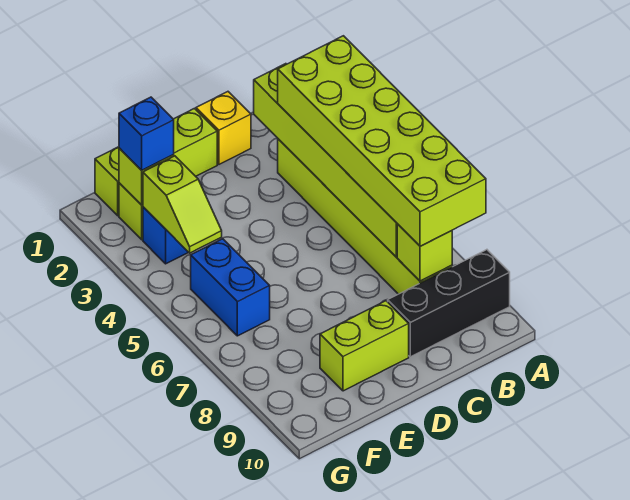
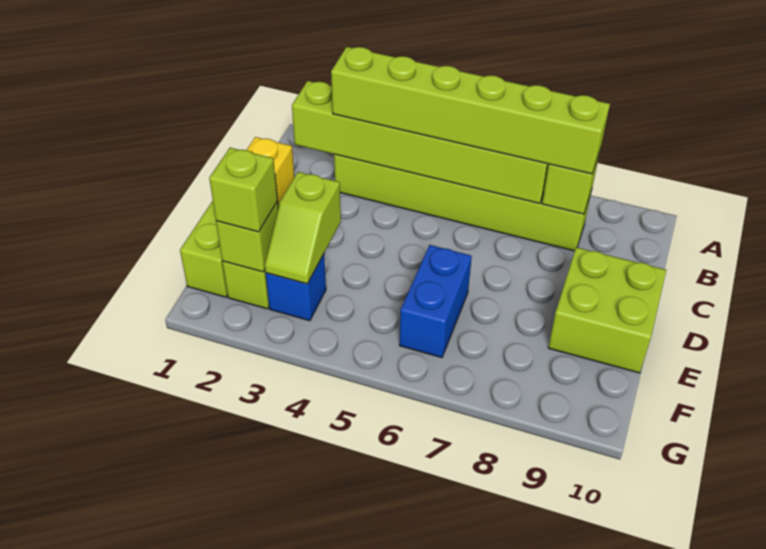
lime 2x6 brick [278,36,486,246] -> lime 1x6 brick [331,47,610,174]
black 1x3 brick [388,250,510,357] -> none
lime 1x2 brick [320,301,409,391] -> lime 2x2 brick [548,247,666,373]
blue 1x1 brick [119,97,174,170] -> lime 1x1 brick [209,148,277,232]
lime 1x2 slope [143,156,222,253] -> lime 1x2 slope turned to [265,172,341,284]
blue 1x2 brick [191,239,270,336] -> blue 1x2 brick turned to [399,245,472,358]

